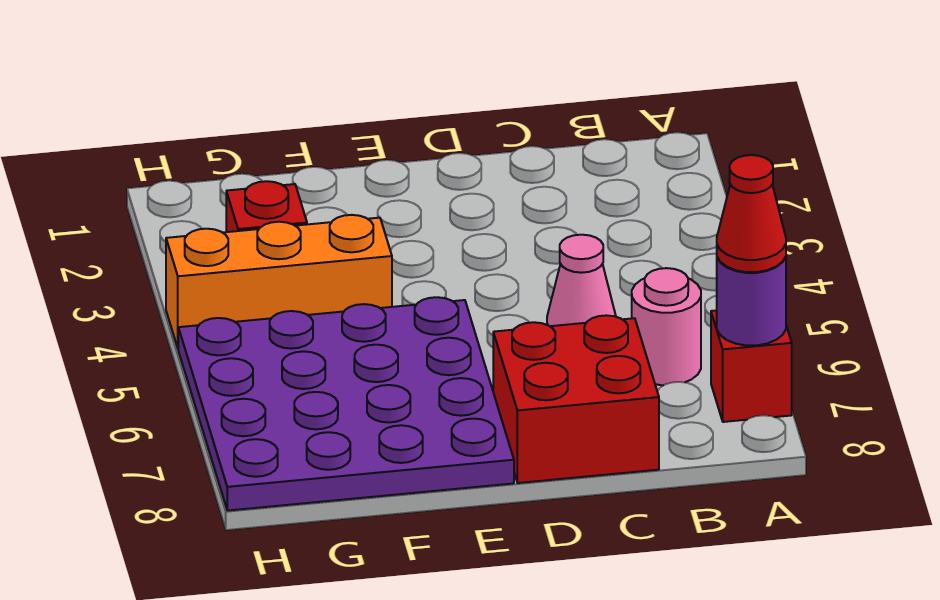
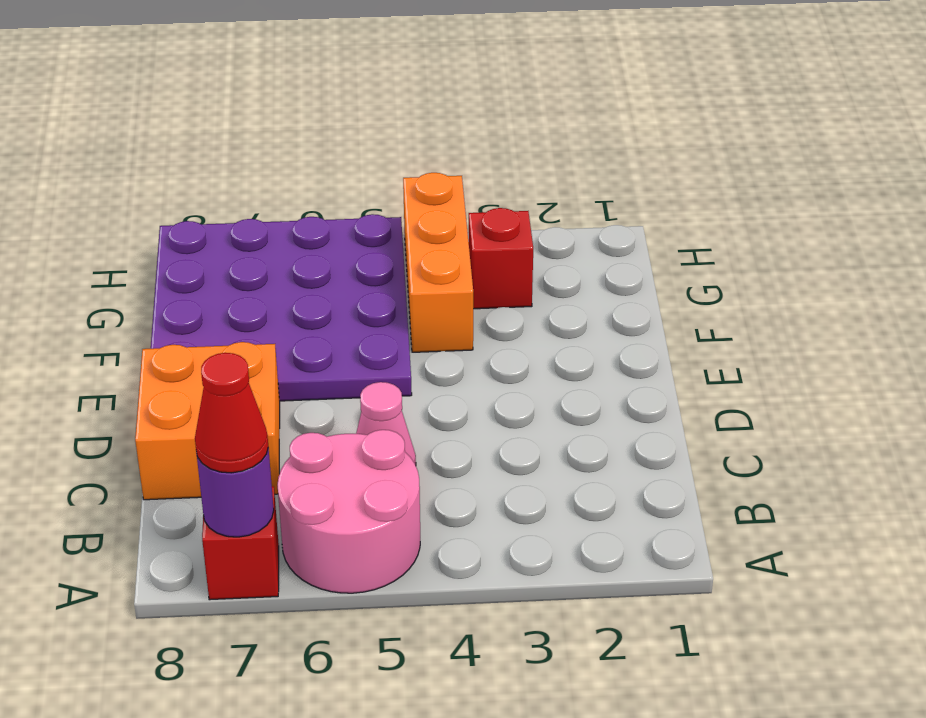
pink 1x1 round brick [632,268,701,385] -> pink 2x2 round brick [277,430,420,593]
red 2x2 brick [493,315,659,483] -> orange 2x2 brick [135,342,280,500]

